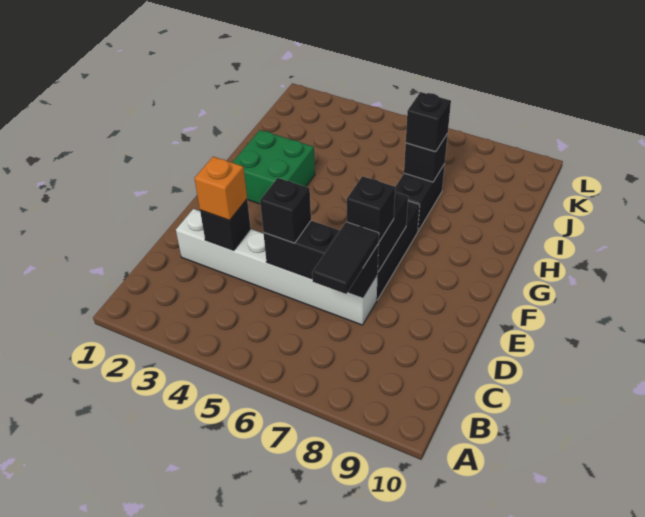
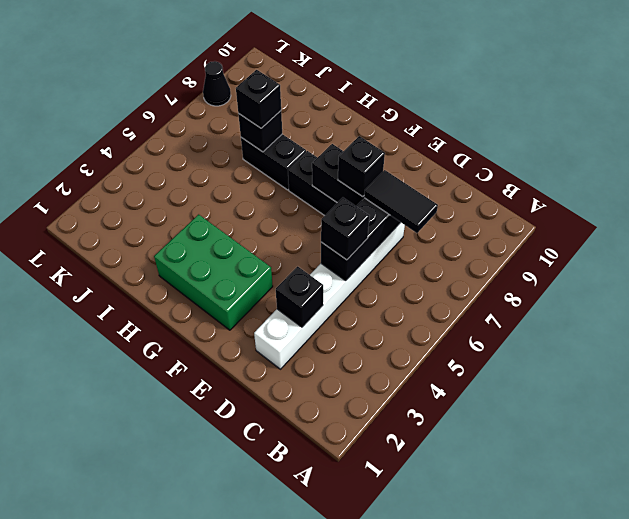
orange 1x1 brick [194,157,247,220] -> none
green 2x2 brick [232,130,315,204] -> green 2x3 brick [154,214,273,330]
none -> black 1x1 cone [203,61,231,106]

